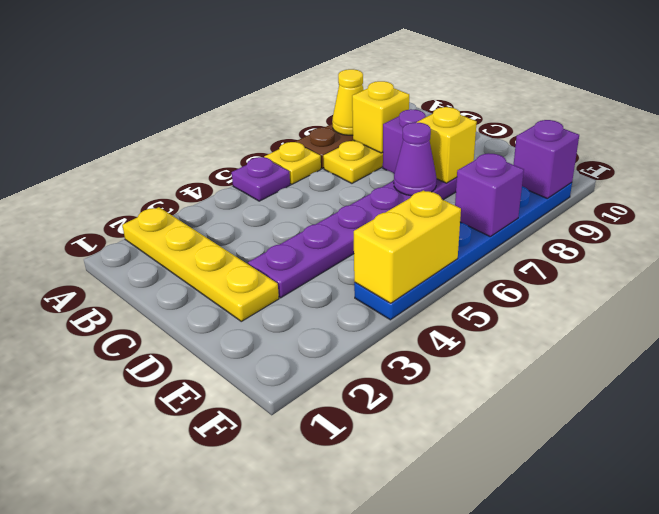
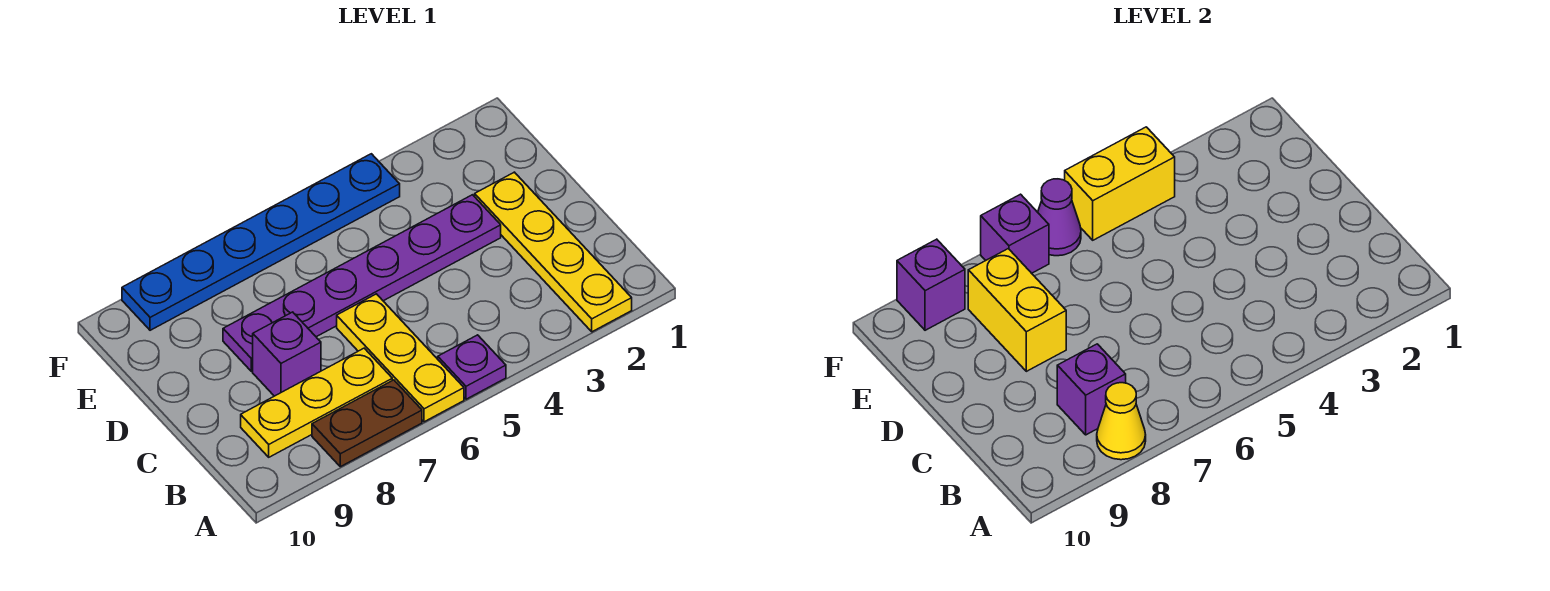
yellow 1x1 plate [264,142,321,184] -> yellow 1x3 plate [337,294,464,422]
yellow 1x1 brick [352,81,409,153] -> purple 1x1 brick [1057,344,1126,435]
purple 1x1 cone [394,122,437,196] -> purple 1x1 cone moved to [1038,179,1081,256]
yellow 1x1 brick [417,107,477,183] -> yellow 1x2 brick [968,249,1066,371]

